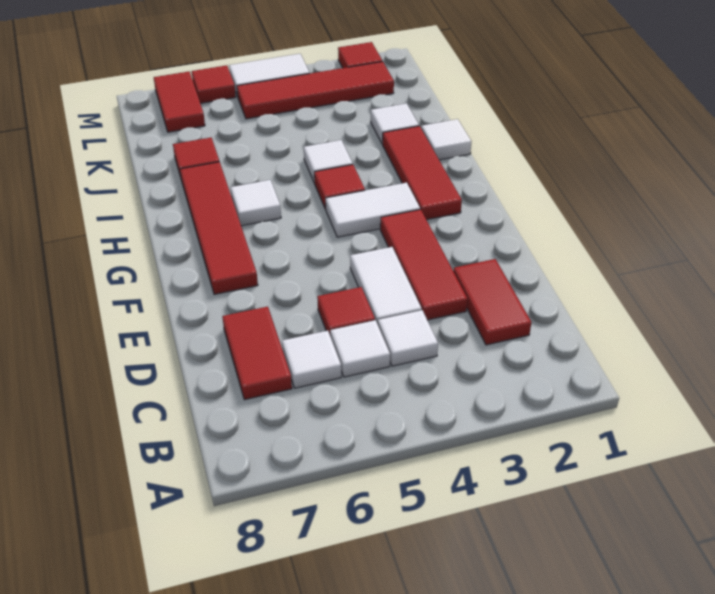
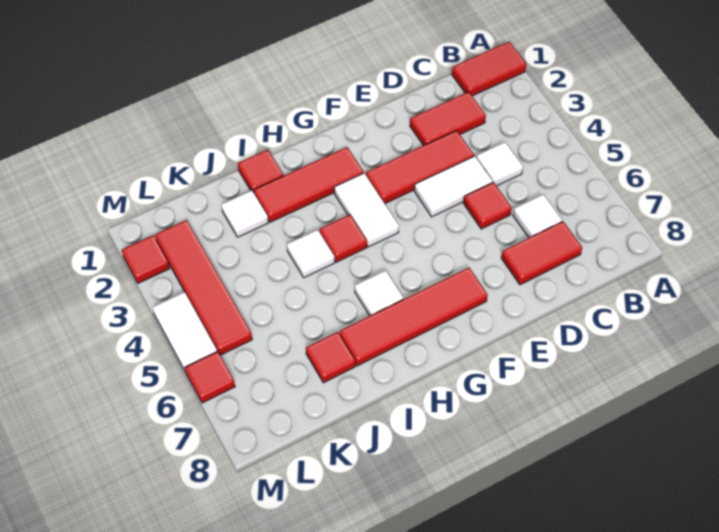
white 1x1 tile [330,320,390,377] -> none
white 1x1 tile [421,119,472,160] -> red 1x1 tile [238,150,283,193]
red 1x2 tile [154,72,205,132] -> red 1x2 tile moved to [452,41,527,96]

